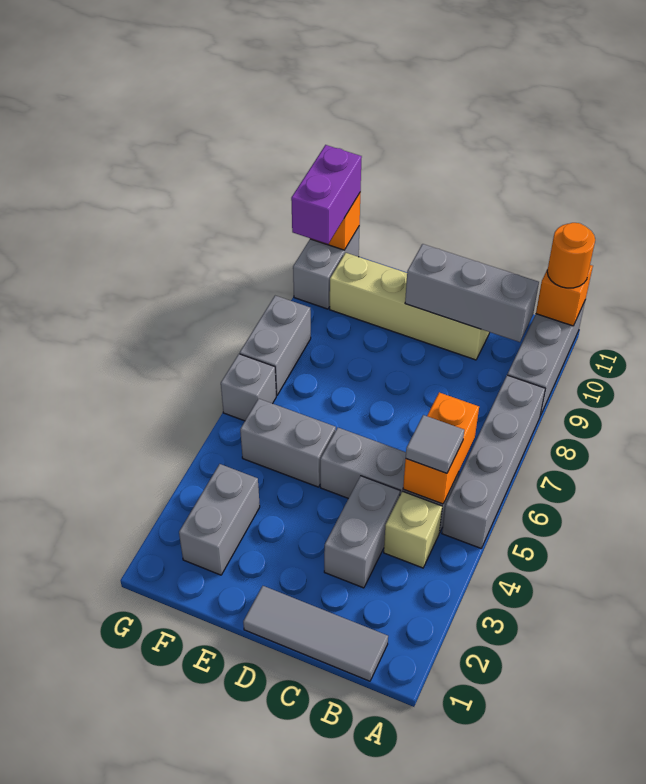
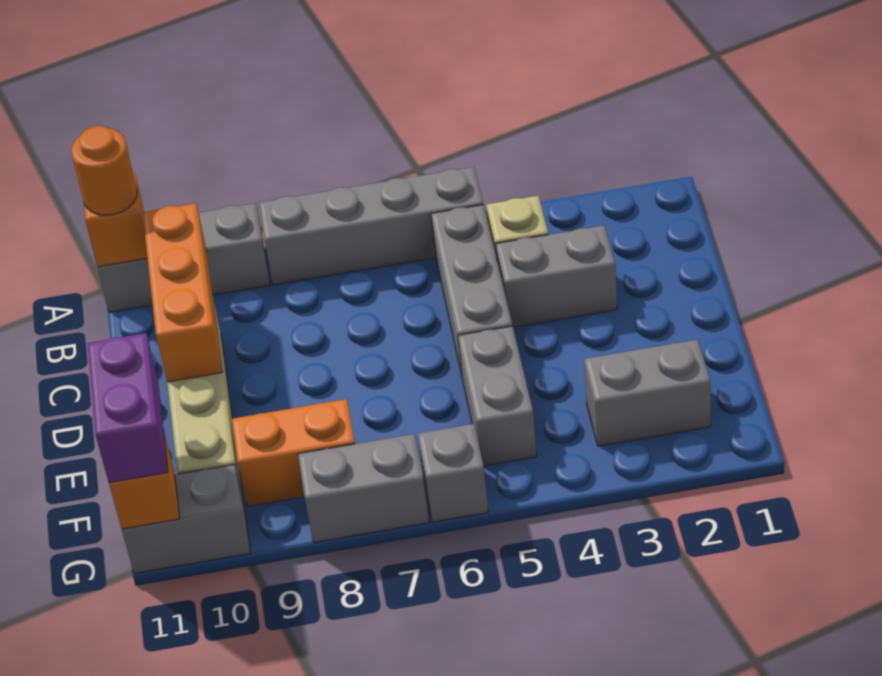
grey 1x3 tile [243,586,388,681] -> none
orange 1x2 brick [403,392,479,504] -> orange 1x2 brick moved to [232,399,355,506]
grey 1x1 tile [406,415,464,473] -> none
grey 1x3 brick [405,244,539,342] -> orange 1x3 brick [143,203,223,382]
purple 1x2 brick [291,145,362,244] -> purple 1x2 brick turned to [87,333,168,482]

